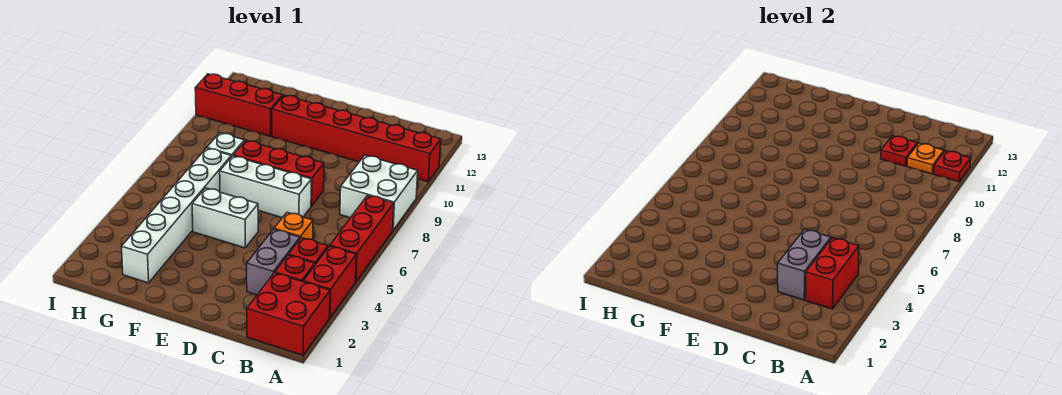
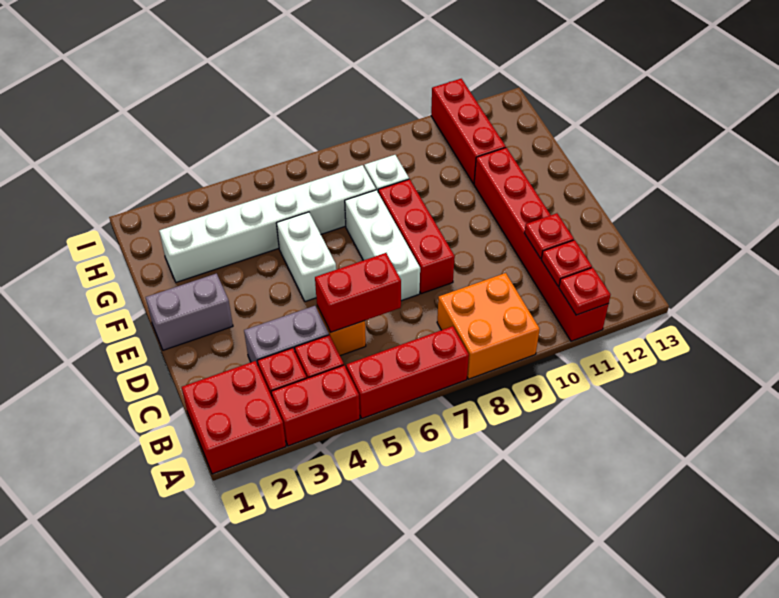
white 2x2 brick [340,155,418,230] -> orange 2x2 brick [437,273,540,379]
red 1x2 brick [806,238,859,309] -> red 1x2 brick moved to [315,253,401,332]
orange 1x1 plate [907,143,944,174] -> red 1x1 plate [541,240,592,286]
grey 1x2 brick [778,229,831,300] -> grey 1x2 brick moved to [146,274,233,350]

